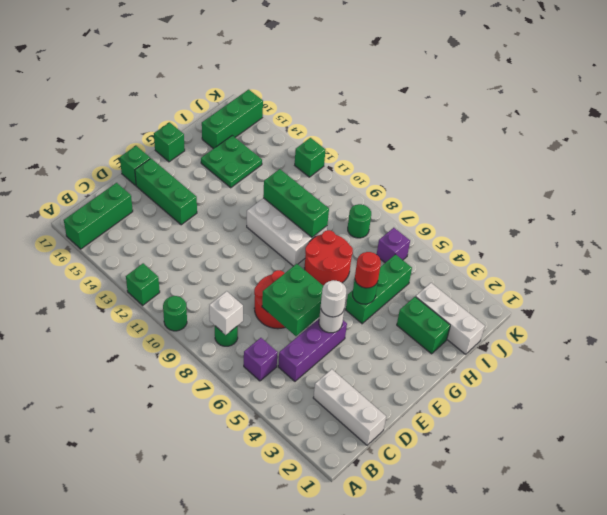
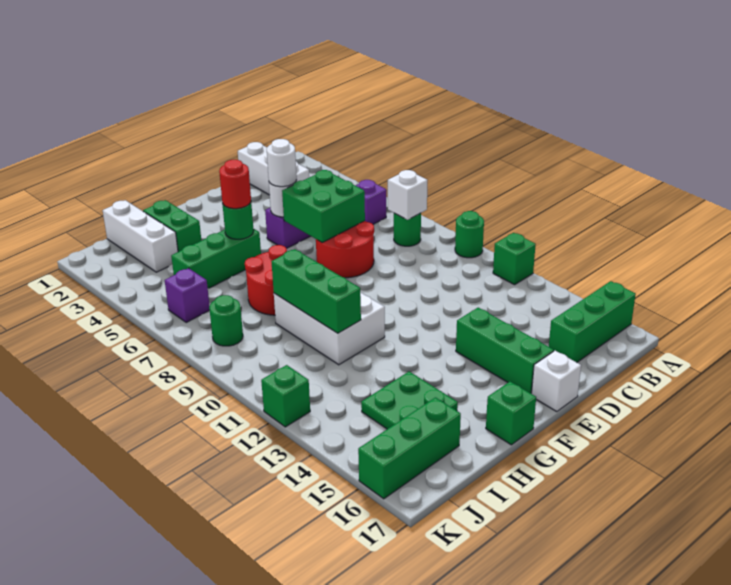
green 1x1 brick [120,146,150,185] -> white 1x1 brick [532,351,581,412]

